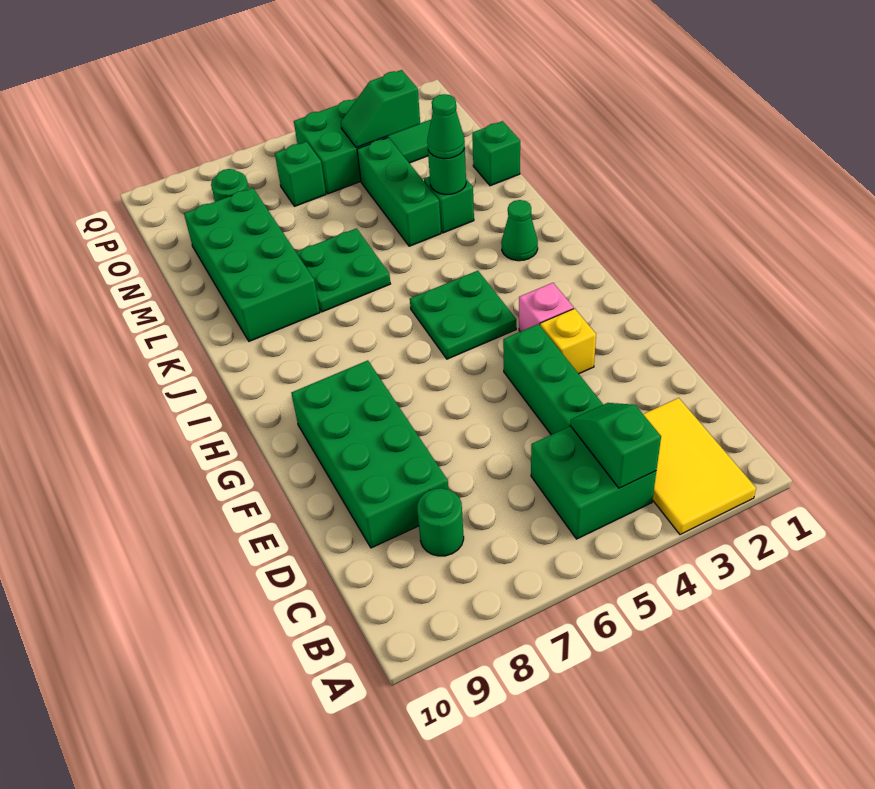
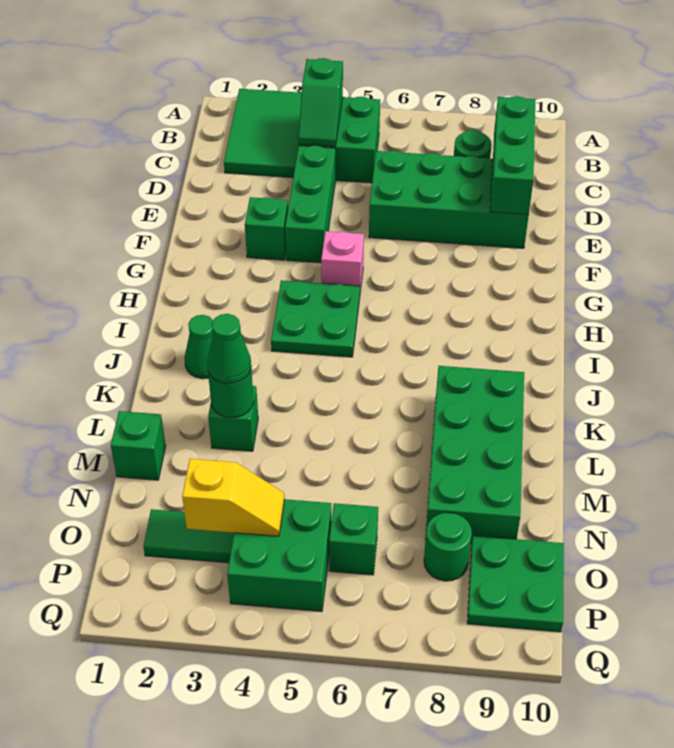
yellow 2x3 tile [643,398,756,535] -> green 2x3 tile [224,89,302,178]
green 2x4 brick [291,360,448,548] -> green 2x4 brick turned to [369,151,529,248]
yellow 1x1 brick [540,308,596,374] -> green 1x1 brick [245,197,288,260]
pink 1x1 brick [519,283,574,332] -> pink 1x1 brick moved to [321,231,364,291]
green 2x2 plate [296,228,390,312] -> green 2x2 plate moved to [467,536,564,632]
green 1x3 brick [357,137,441,246] -> green 1x3 brick moved to [490,96,535,215]
green 1x2 slope [341,70,420,148] -> yellow 1x2 slope [182,459,285,536]

